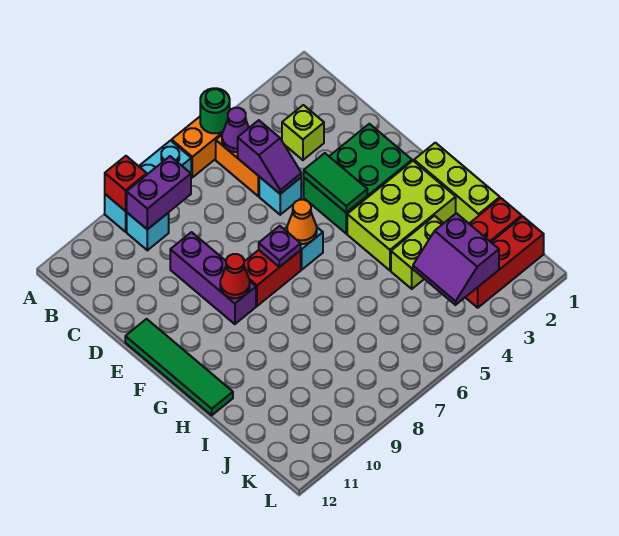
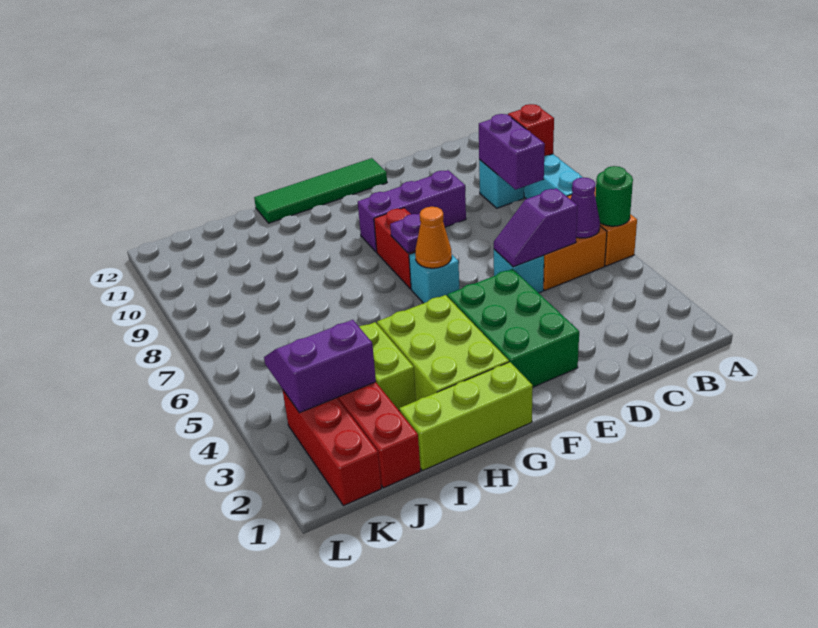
lime 1x1 brick [282,105,324,160] -> none
green 1x2 tile [304,153,367,213] -> none
red 1x1 cone [220,254,250,298] -> none

